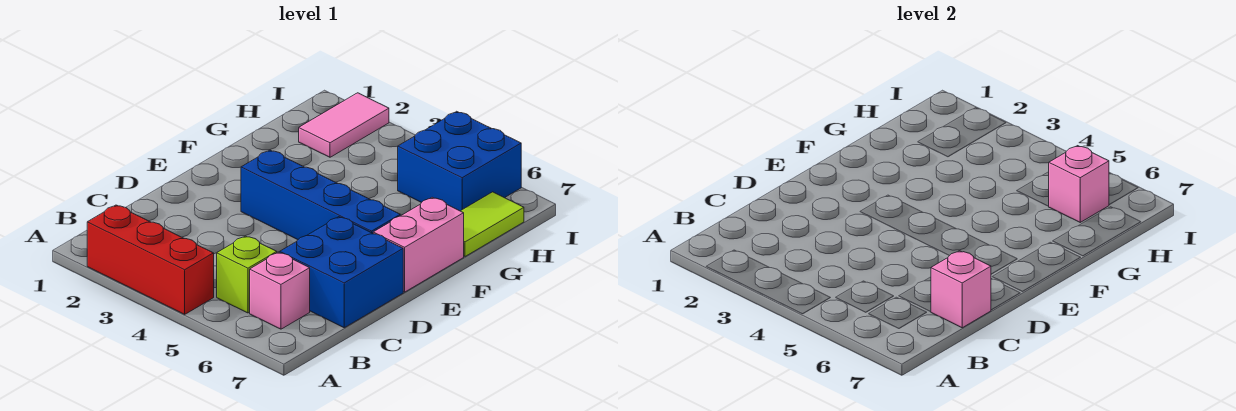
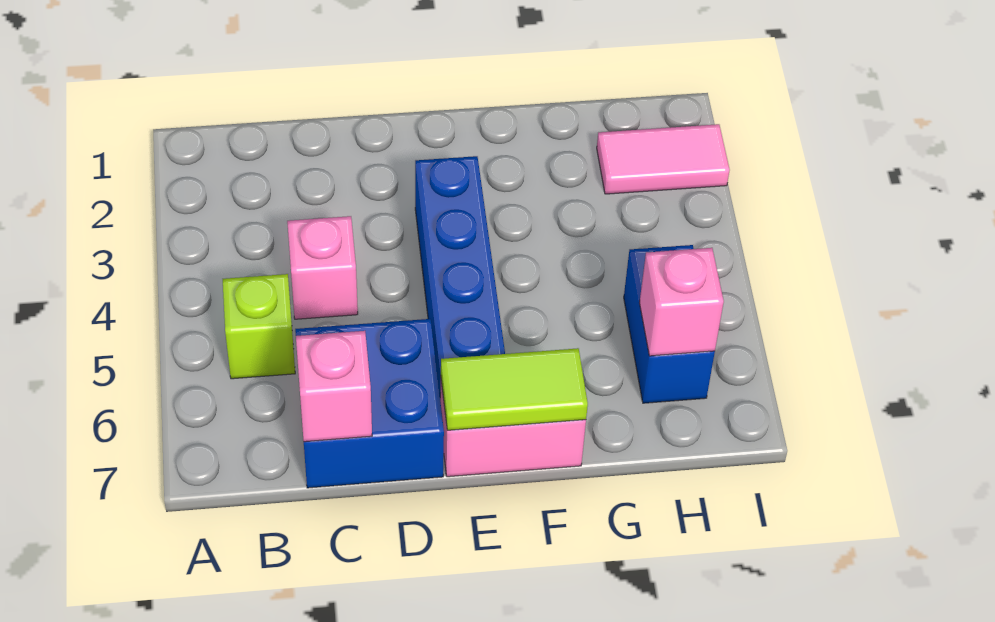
red 1x3 brick [87,205,214,314] -> none
pink 1x1 brick [250,252,310,329] -> pink 1x1 brick moved to [287,216,358,319]
lime 1x2 tile [461,192,524,256] -> lime 1x2 tile moved to [440,348,588,430]
blue 2x2 brick [398,111,521,211] -> blue 1x2 brick [624,245,715,403]

